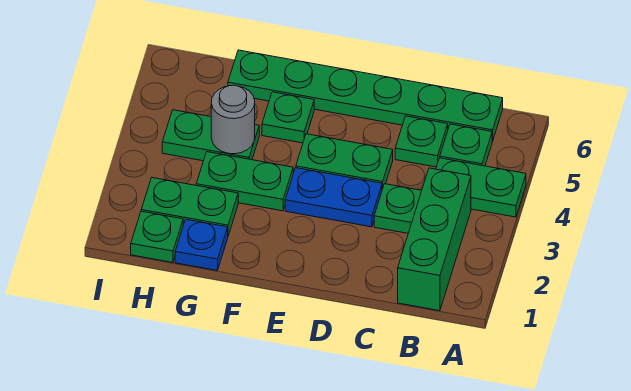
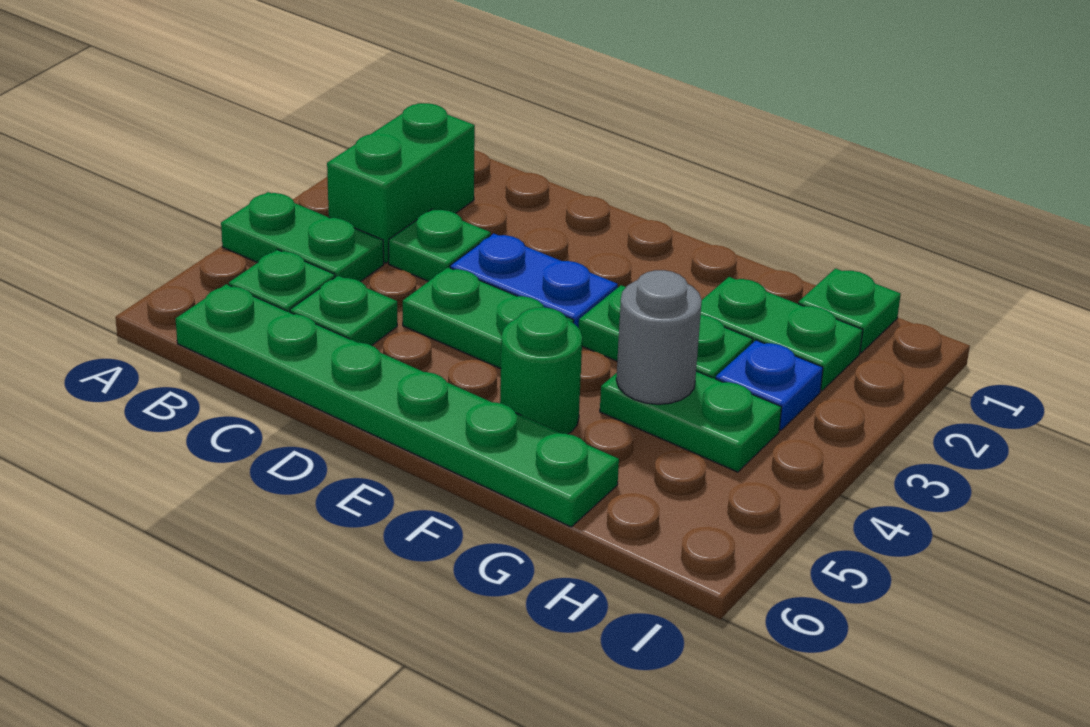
green 1x3 brick [398,168,471,311] -> green 1x2 brick [327,103,475,263]
green 1x1 plate [262,92,314,143] -> green 1x1 round brick [500,307,582,434]
blue 1x1 plate [175,219,228,270] -> blue 1x1 plate moved to [715,340,823,430]

